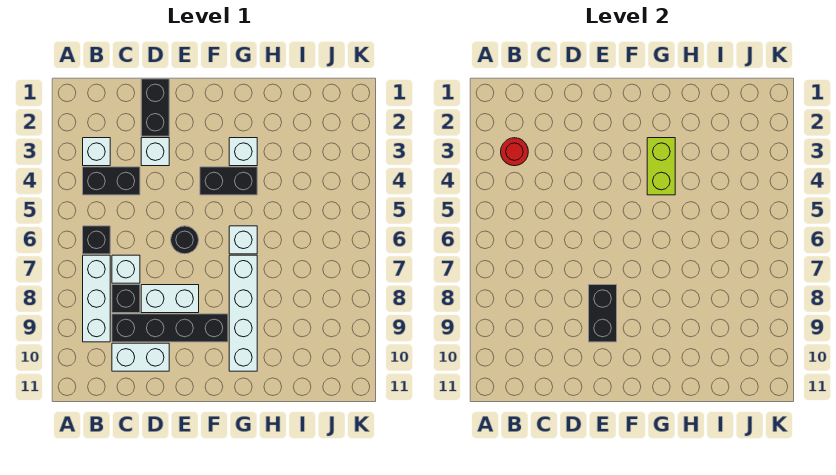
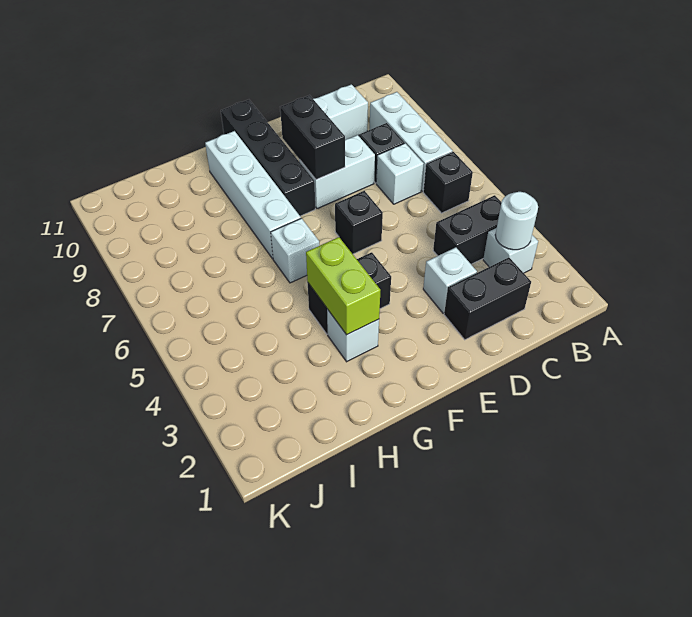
red 1x1 round brick [501,138,528,166] -> white 1x1 round brick [495,192,538,250]
black 1x4 brick [112,314,228,342] -> black 1x4 brick turned to [221,100,315,216]
black 1x2 brick [141,79,169,136] -> black 1x2 brick turned to [444,258,531,340]
black 1x1 round brick [171,226,199,254] -> black 1x1 brick [335,191,383,254]

